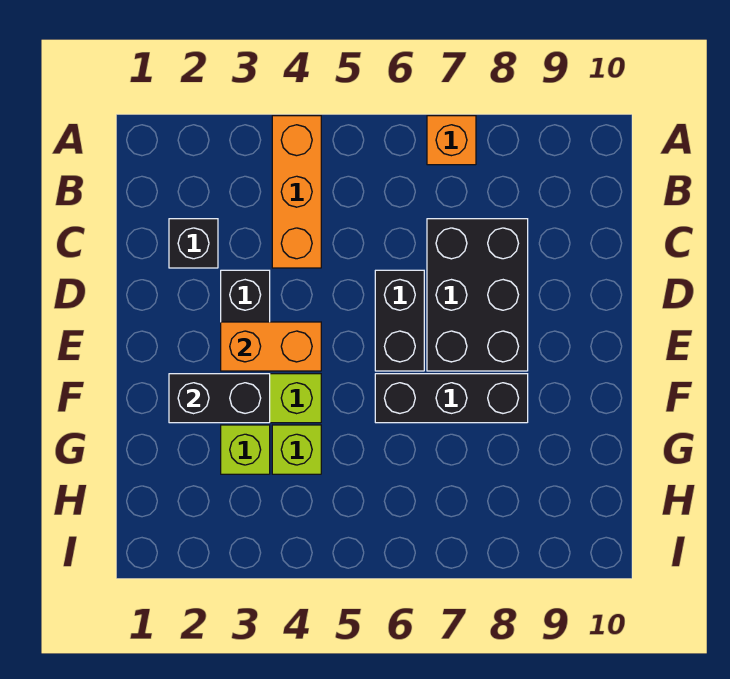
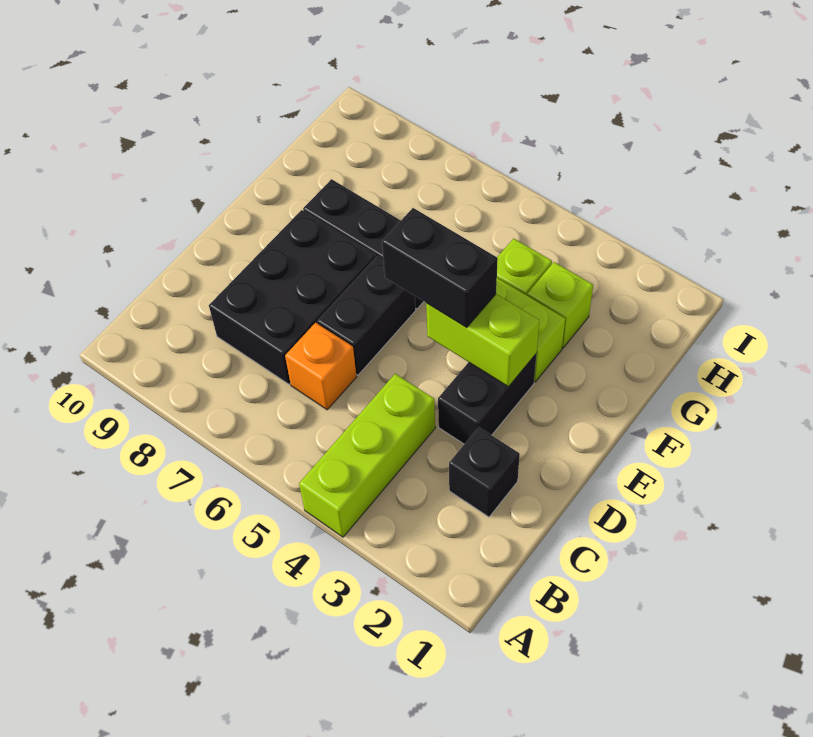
orange 1x3 brick [272,116,321,268] -> lime 1x3 brick [299,374,435,537]
orange 1x1 brick [427,116,476,165] -> orange 1x1 brick moved to [285,323,357,410]
orange 1x2 brick [221,322,321,371] -> lime 1x2 brick [426,294,539,387]
black 1x2 brick [169,374,270,423] -> black 1x2 brick moved to [382,208,498,328]

